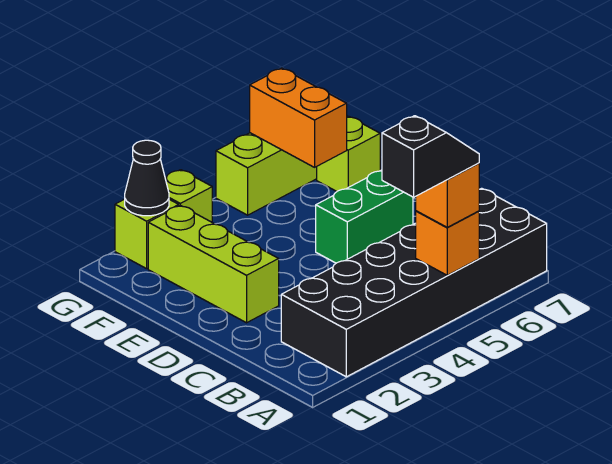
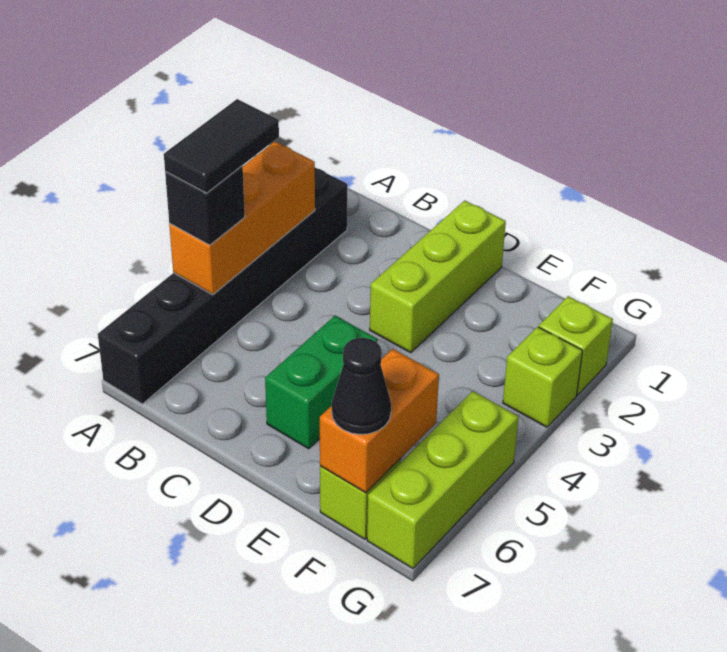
black 2x6 brick [281,188,547,377] -> black 1x6 brick [98,168,348,404]
black 1x2 slope [382,116,479,197] -> black 1x2 tile [164,99,279,193]
orange 1x1 brick [416,211,479,275] -> orange 1x3 brick [169,142,315,295]
orange 1x1 brick [416,163,479,227] -> black 1x1 brick [165,166,245,245]
lime 1x3 brick [148,205,279,323] -> lime 1x3 brick turned to [370,200,506,353]
orange 1x2 brick [250,68,347,167] -> orange 1x2 brick turned to [320,349,439,493]
black 1x1 cone [125,140,169,216] -> black 1x1 cone moved to [332,338,391,435]

